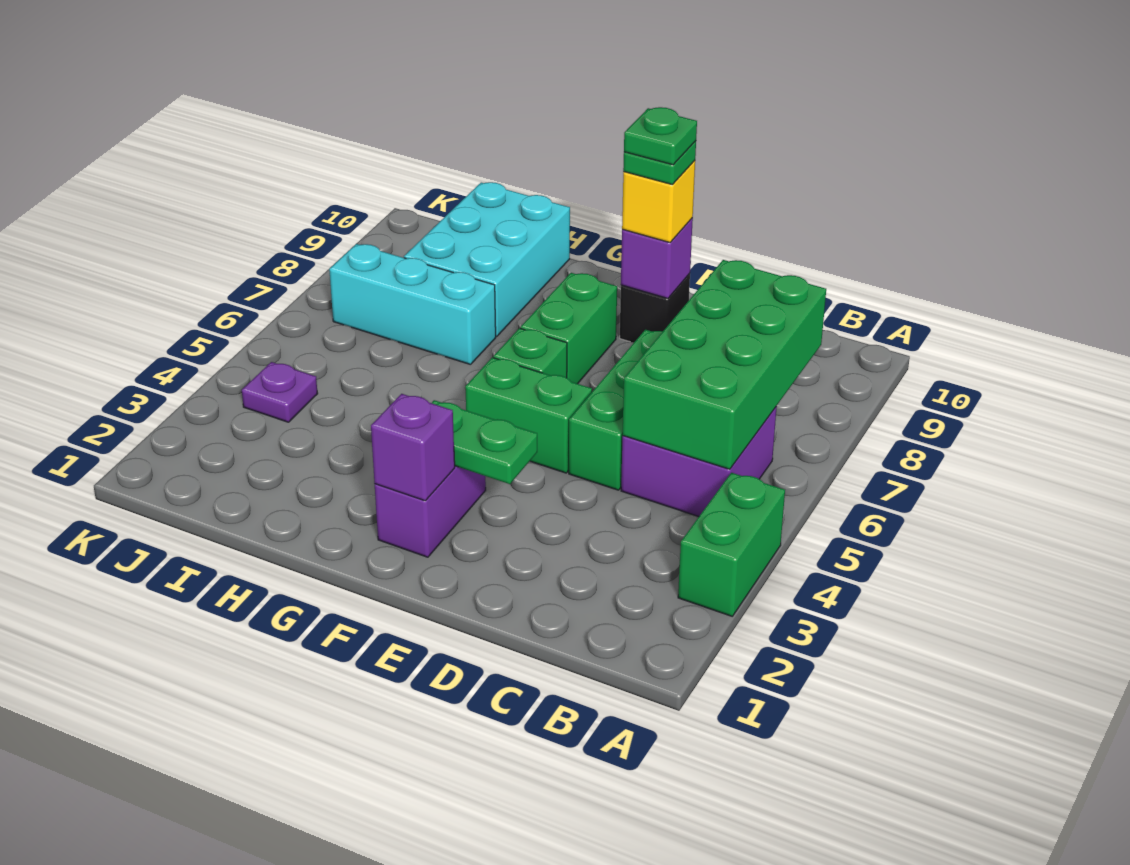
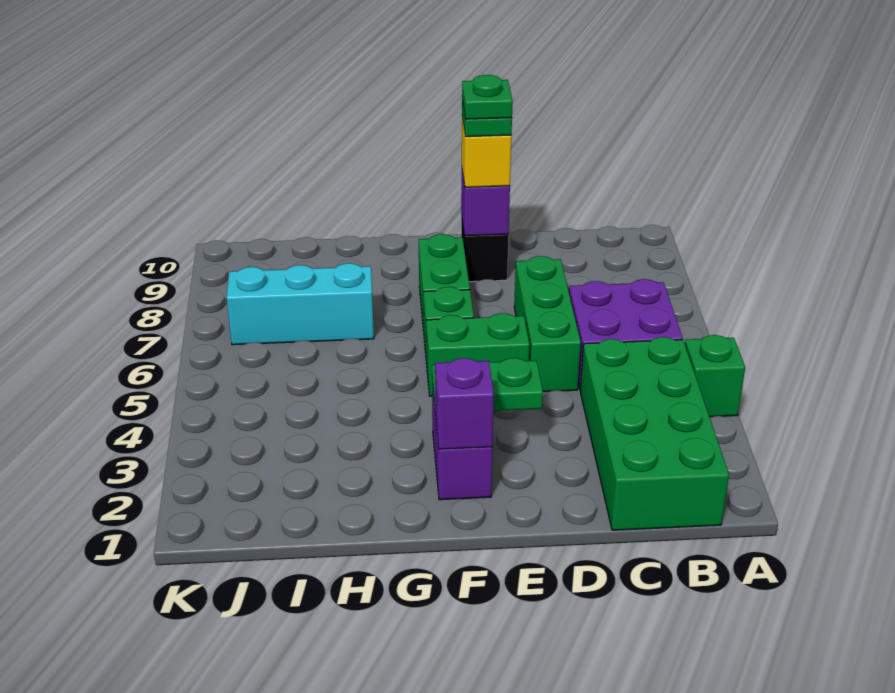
green 1x2 brick [678,473,785,616] -> green 1x1 brick [685,335,745,417]
green 2x4 brick [623,260,826,469] -> green 2x4 brick moved to [580,337,729,530]
cyan 2x3 brick [404,182,570,336] -> none
purple 1x1 plate [242,362,318,422] -> none

